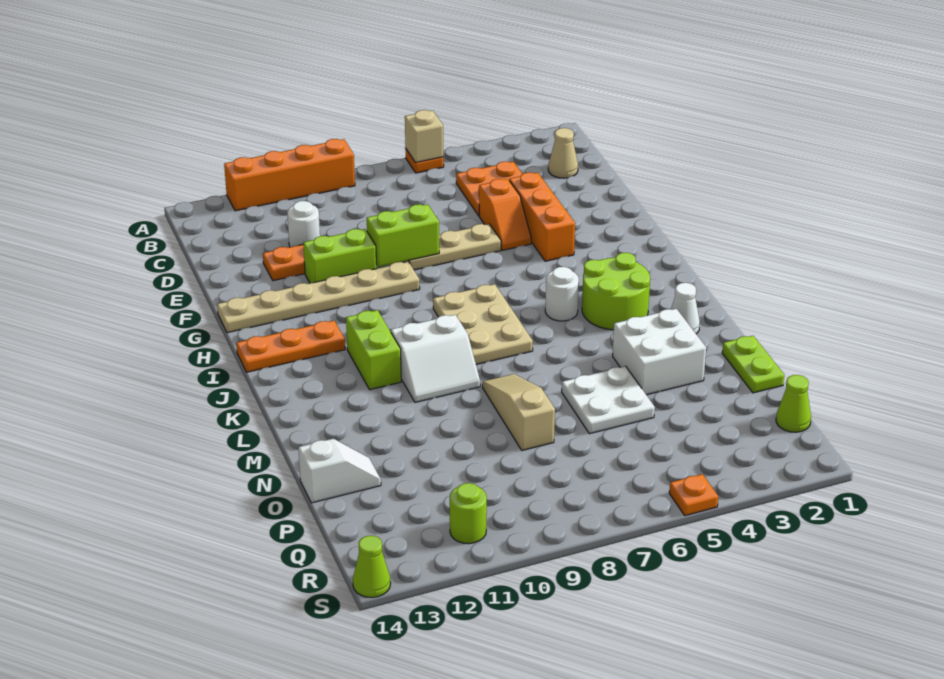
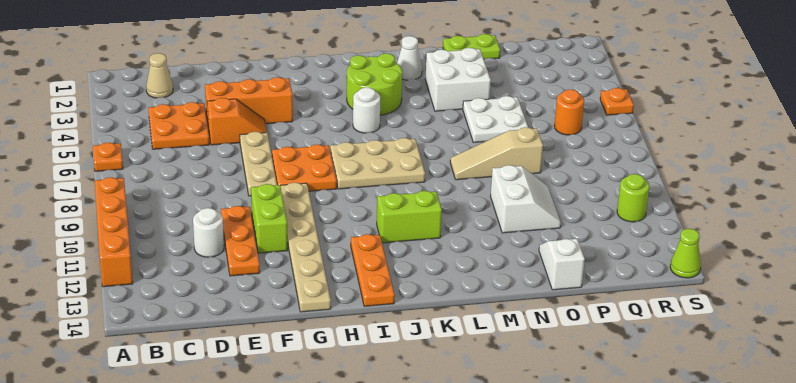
tan 1x1 brick [405,110,443,163] -> none
lime 1x2 brick [367,204,439,267] -> none
none -> orange 2x2 plate [272,145,337,191]
white 2x2 slope [391,315,480,402] -> white 2x2 slope moved to [490,165,561,233]
lime 1x1 cone [776,375,811,432] -> none
none -> orange 1x1 round brick [554,90,584,135]

